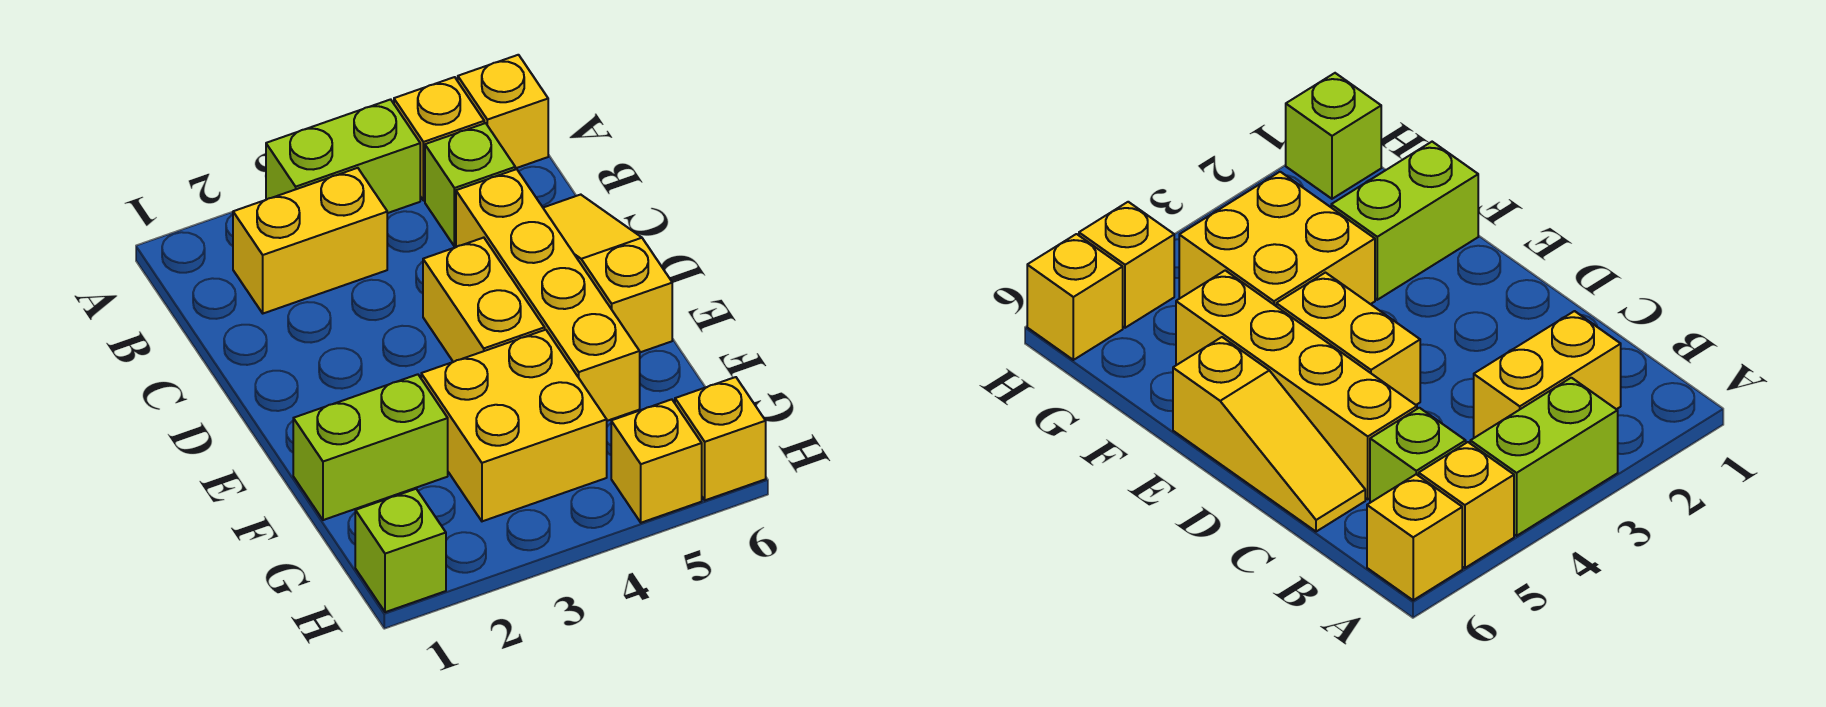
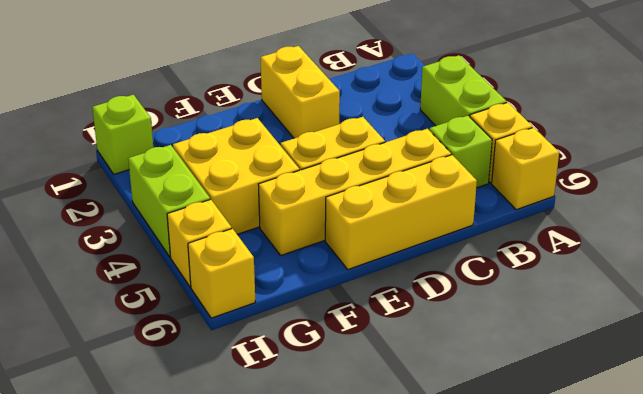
yellow 1x2 brick [233,168,387,313] -> yellow 1x2 brick moved to [261,46,340,138]
yellow 1x3 slope [543,195,672,352] -> yellow 1x3 brick [325,155,477,269]
lime 1x2 brick [293,374,448,520] -> lime 1x2 brick moved to [128,145,210,257]

